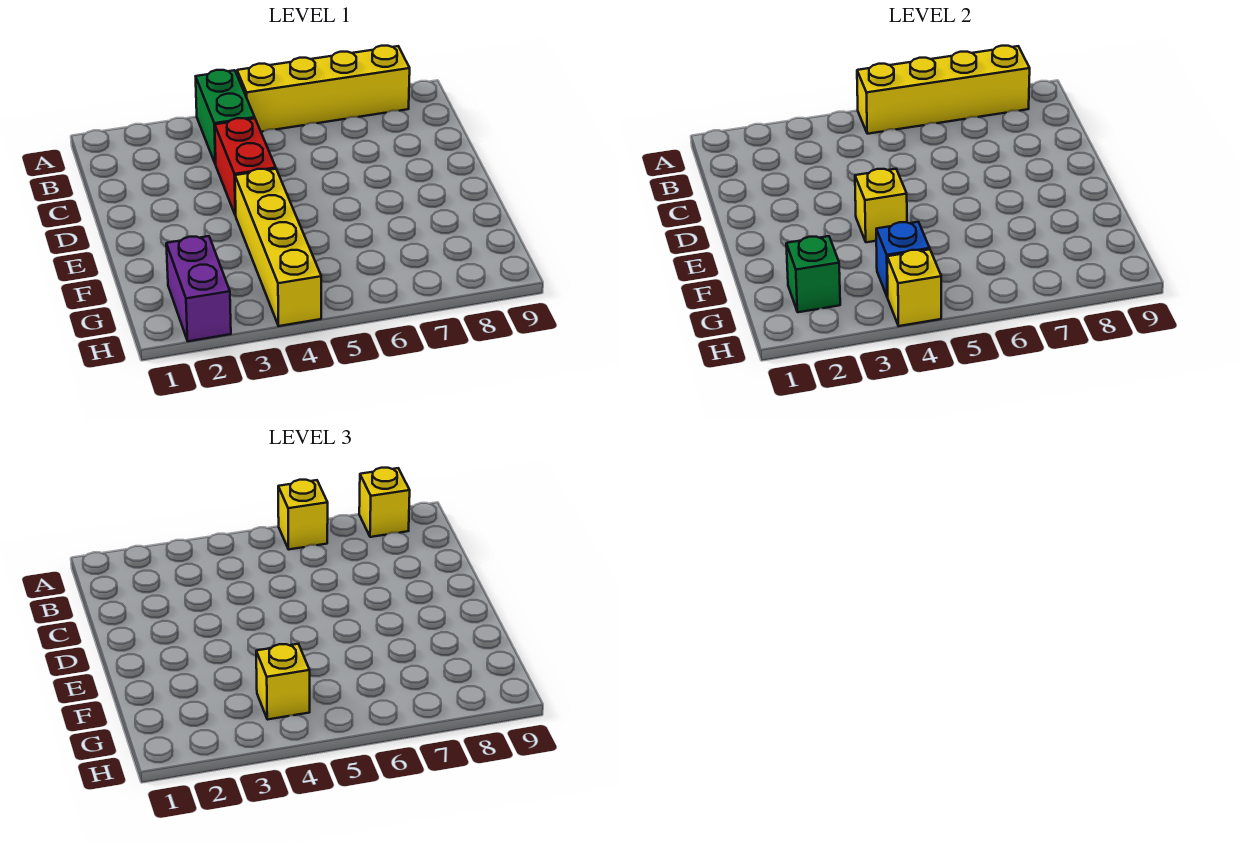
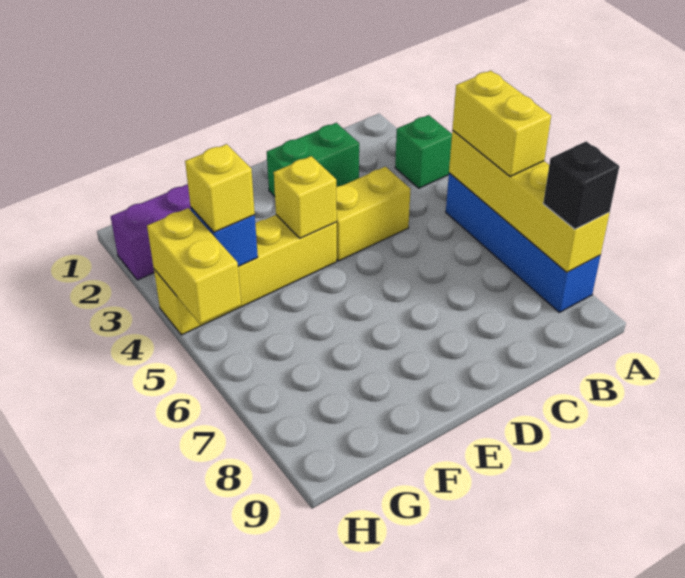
green 1x2 brick [196,70,255,164] -> green 1x2 brick moved to [267,123,359,197]
yellow 1x4 brick [237,46,410,132] -> blue 1x4 brick [446,173,600,312]
yellow 1x1 brick [278,480,328,549] -> yellow 1x2 brick [452,71,551,177]
yellow 1x1 brick [359,468,410,537] -> black 1x1 brick [543,141,619,229]
red 1x2 brick [215,118,276,216] -> yellow 1x2 brick [336,167,411,261]
green 1x1 brick [786,236,840,312] -> green 1x1 brick moved to [395,115,452,188]
yellow 1x1 brick [887,249,941,326] -> yellow 1x2 brick [147,208,241,324]

